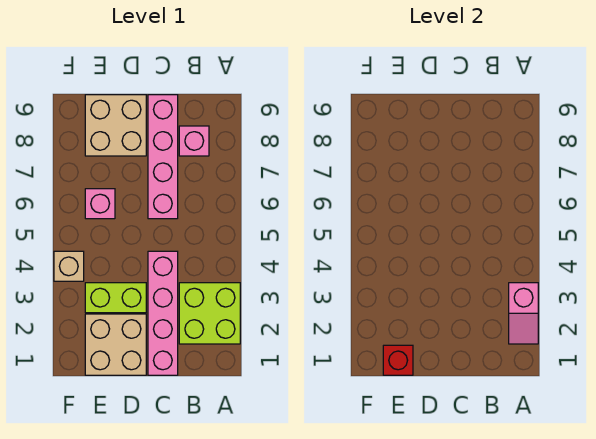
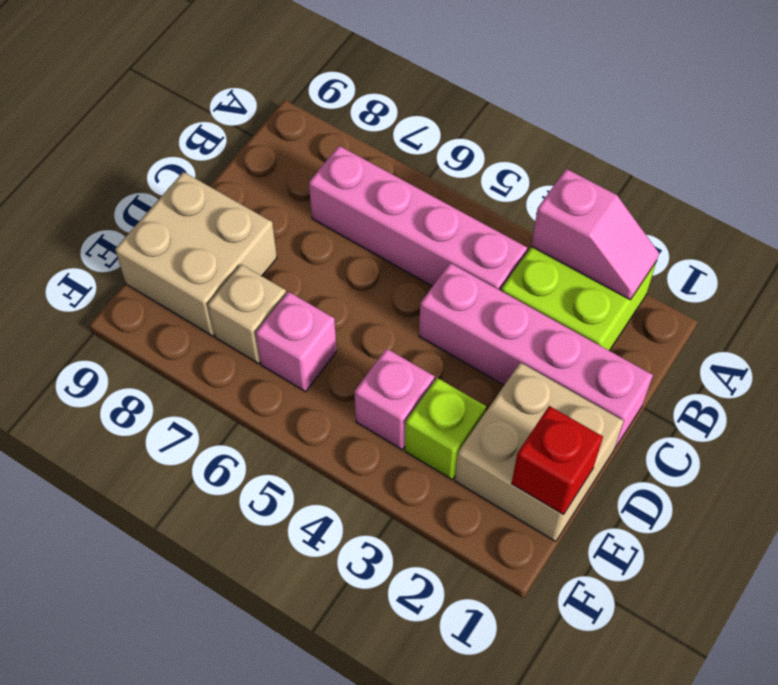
pink 1x1 brick [179,126,209,156] -> pink 1x1 brick moved to [354,349,434,450]
pink 1x4 brick [148,95,178,219] -> pink 1x4 brick moved to [309,146,527,291]
lime 1x2 brick [85,283,146,313] -> lime 1x1 brick [405,378,486,480]
tan 1x1 brick [54,251,84,281] -> tan 1x1 brick moved to [208,264,286,364]

